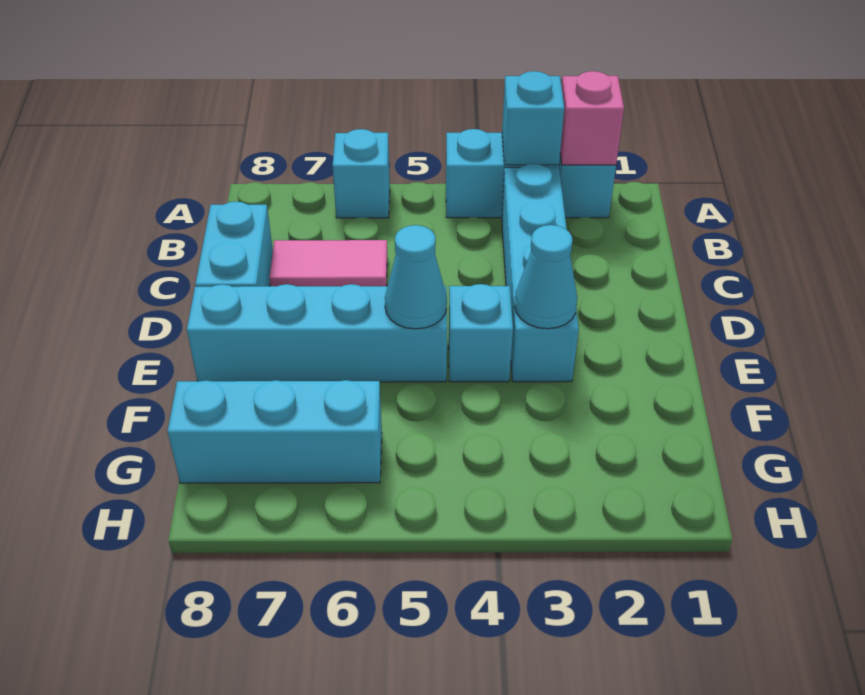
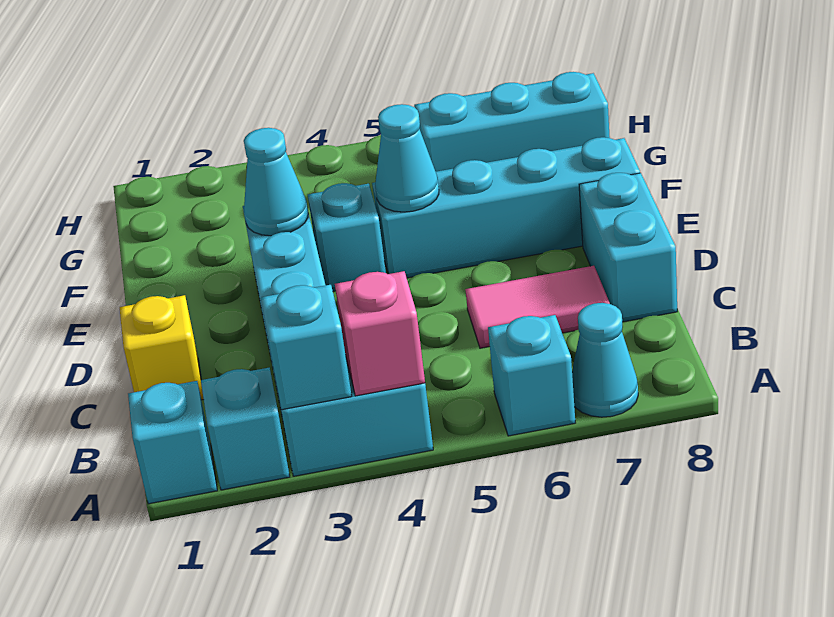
none -> cyan 1x1 brick [128,381,217,504]
pink 1x1 brick [560,71,624,165] -> pink 1x1 brick moved to [335,271,425,396]
none -> cyan 1x1 cone [572,303,638,417]
none -> yellow 1x1 brick [120,295,204,400]

